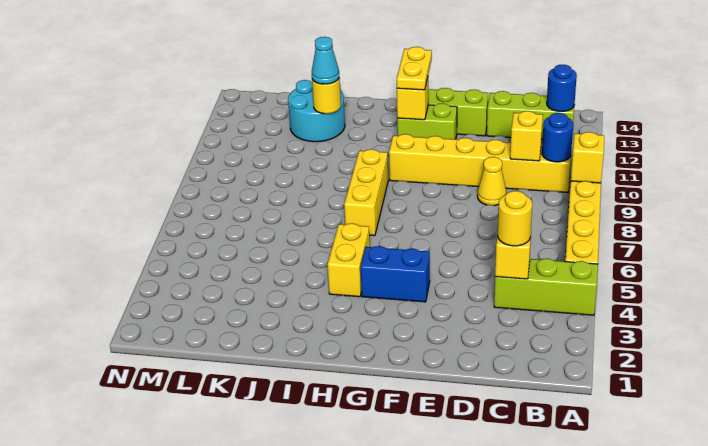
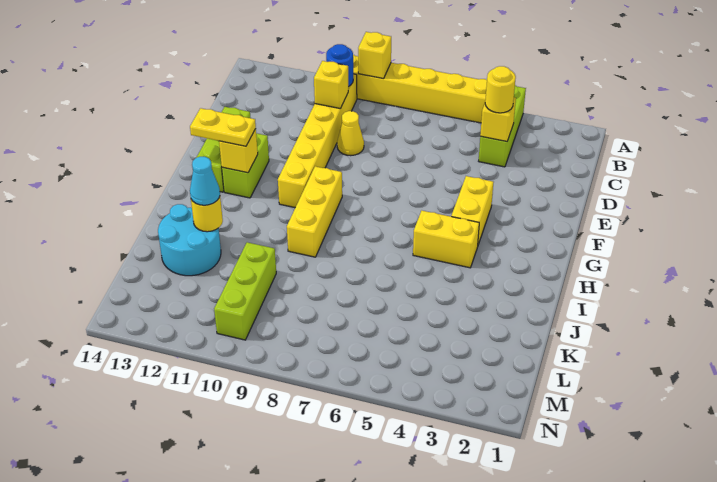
lime 1x3 brick [487,91,574,139] -> lime 1x3 brick moved to [214,242,276,340]
blue 1x1 round brick [547,65,577,111] -> none
blue 1x2 brick [361,246,430,302] -> yellow 1x2 brick [451,176,493,245]
yellow 1x3 brick [344,149,388,236] -> yellow 1x3 brick turned to [287,166,342,257]

